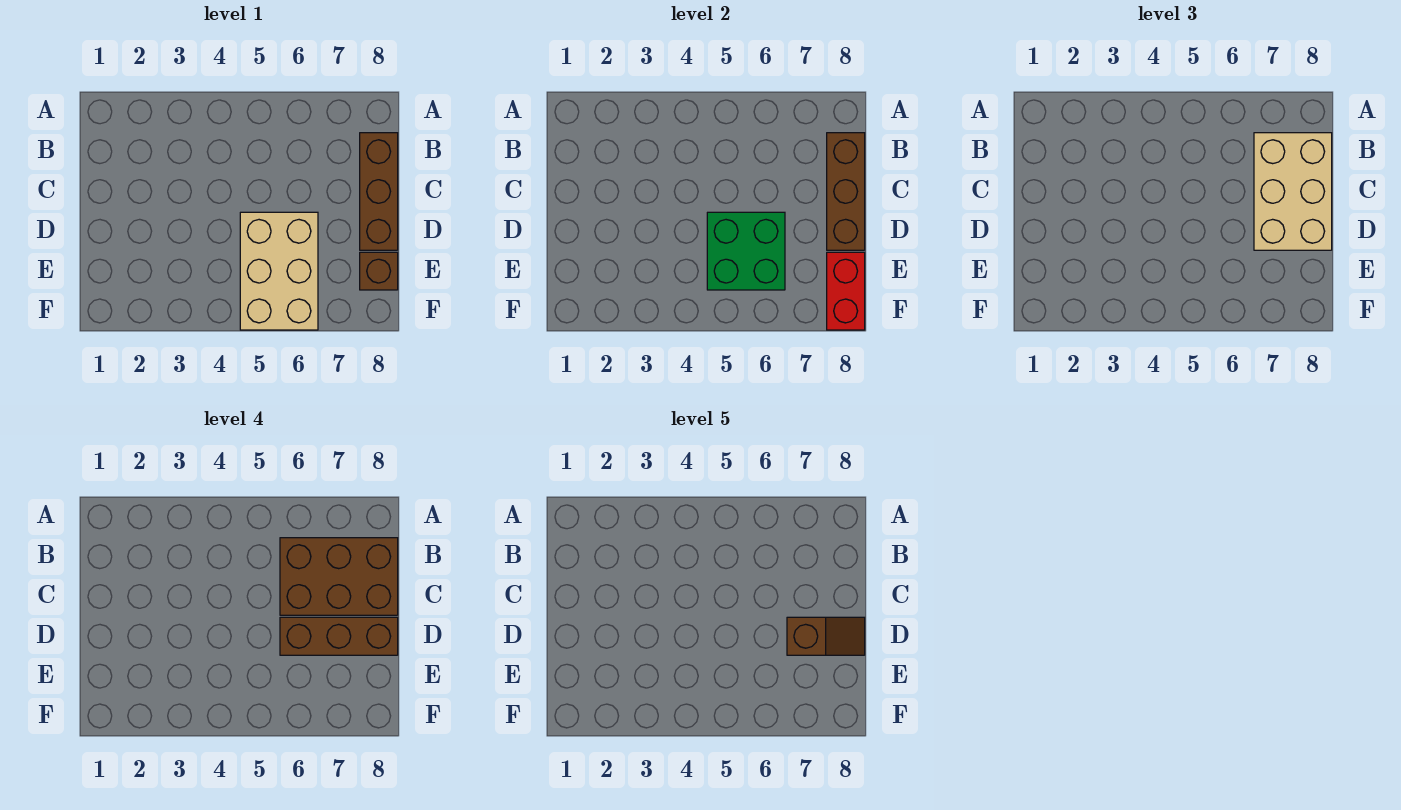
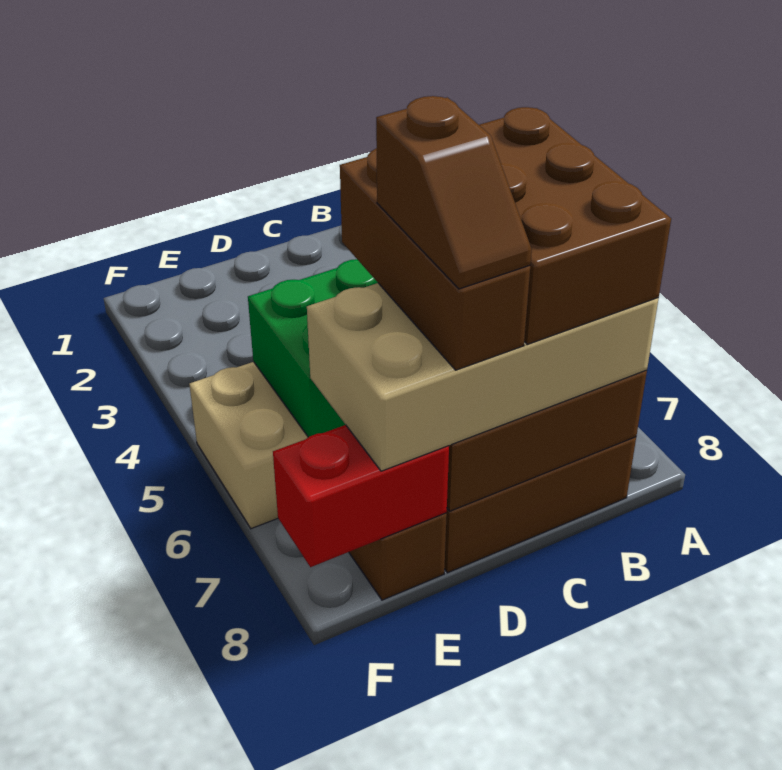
tan 2x3 brick [1254,133,1332,250] -> tan 2x4 brick [307,283,659,471]

